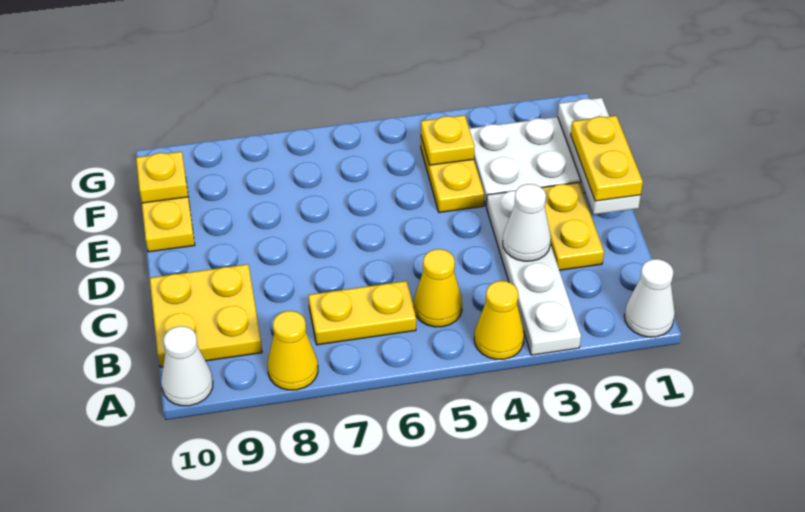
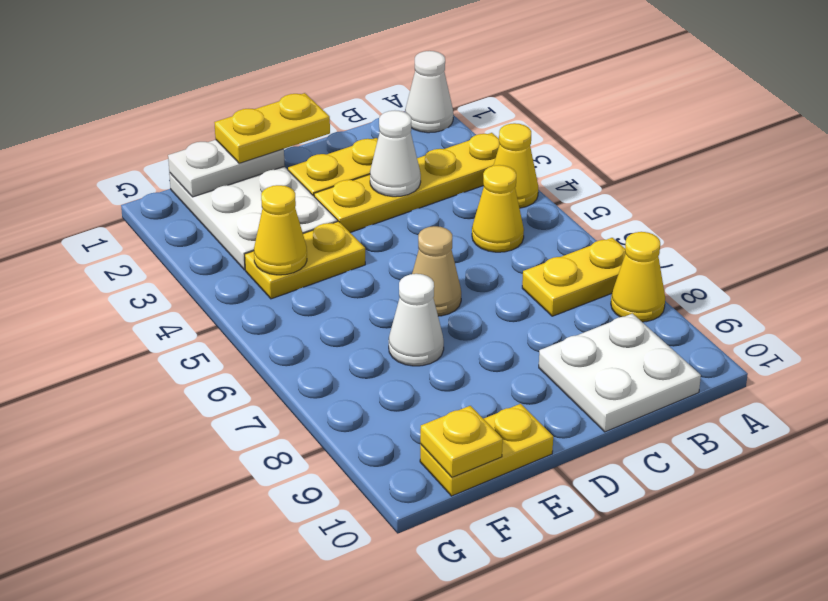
white 1x4 plate [486,191,581,355] -> yellow 1x4 plate [314,133,500,232]
white 1x1 cone [161,326,213,406] -> white 1x1 cone moved to [389,274,444,366]
yellow 1x2 plate [308,281,416,345] -> yellow 1x2 plate turned to [522,238,625,316]
yellow 2x2 plate [150,264,262,367] -> white 2x2 plate [539,314,701,432]
white 1x3 plate [558,98,641,215] -> white 1x2 plate [168,140,285,197]
none -> tan 1x1 cone [412,226,461,316]
yellow 1x1 plate [421,115,475,165] -> yellow 1x1 cone [254,185,307,275]

